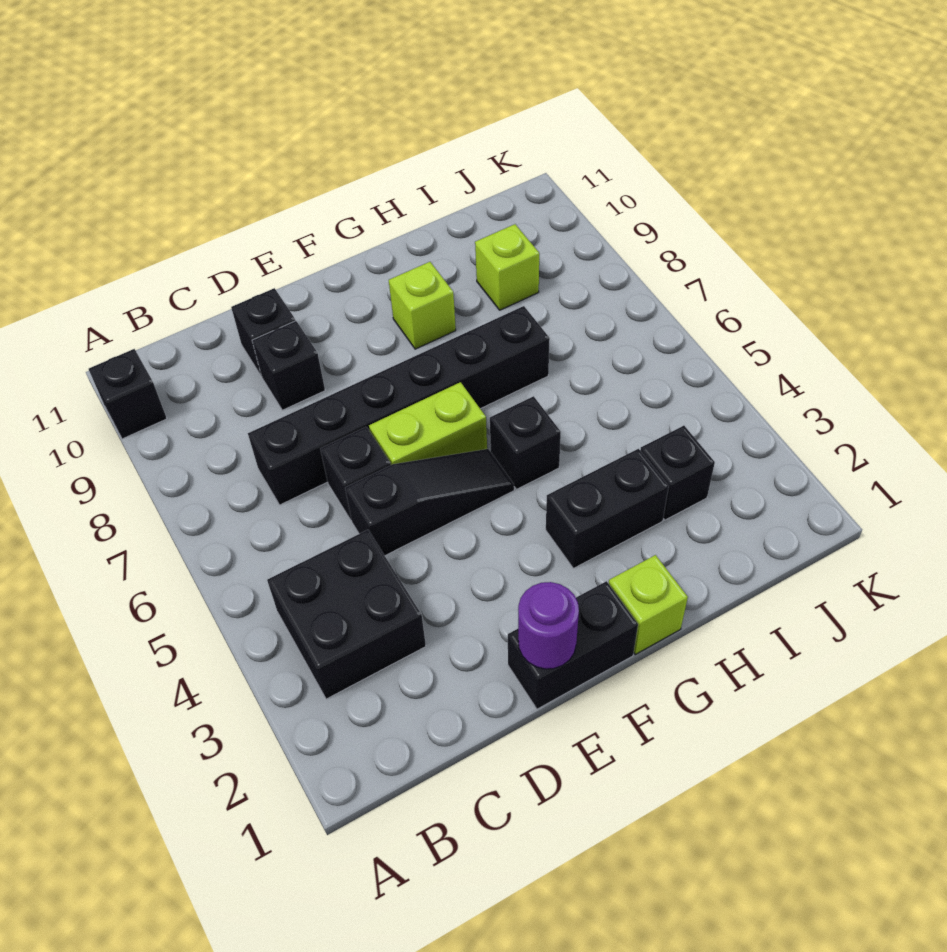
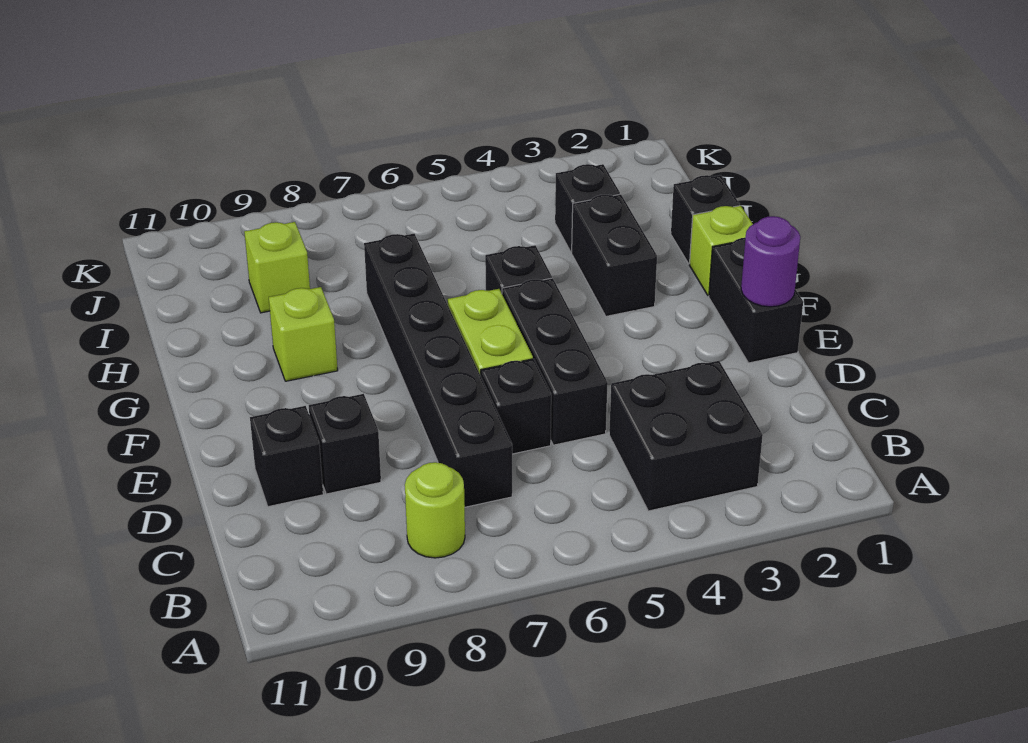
black 1x1 brick [89,349,167,439] -> black 1x1 brick moved to [671,175,740,264]
none -> lime 1x1 round brick [405,462,465,558]
black 1x3 slope [345,449,514,556] -> black 1x3 brick [502,278,608,445]

